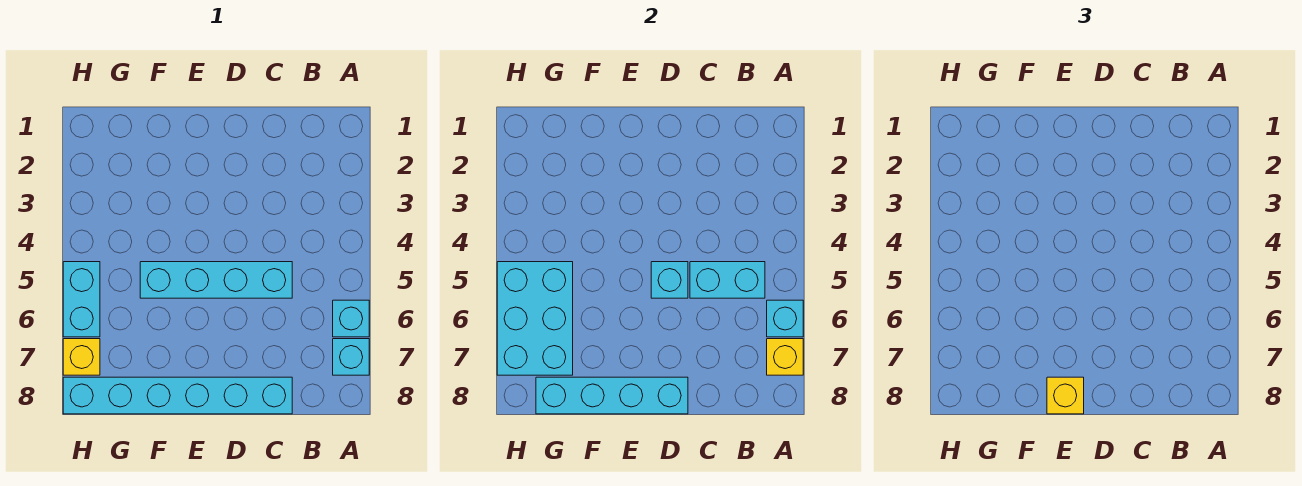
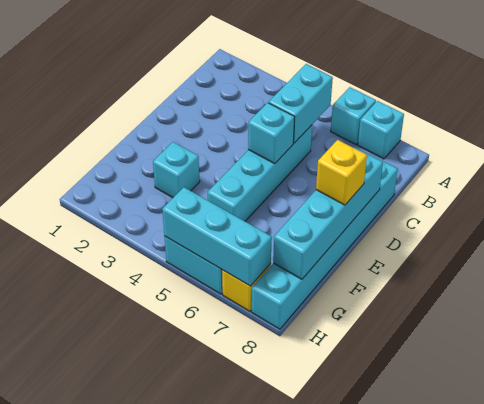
cyan 1x1 brick [767,300,803,337] -> cyan 1x1 brick moved to [153,142,200,198]
yellow 1x1 brick [767,339,803,375] -> none
cyan 2x3 brick [497,262,573,375] -> cyan 1x3 brick [162,187,272,286]

